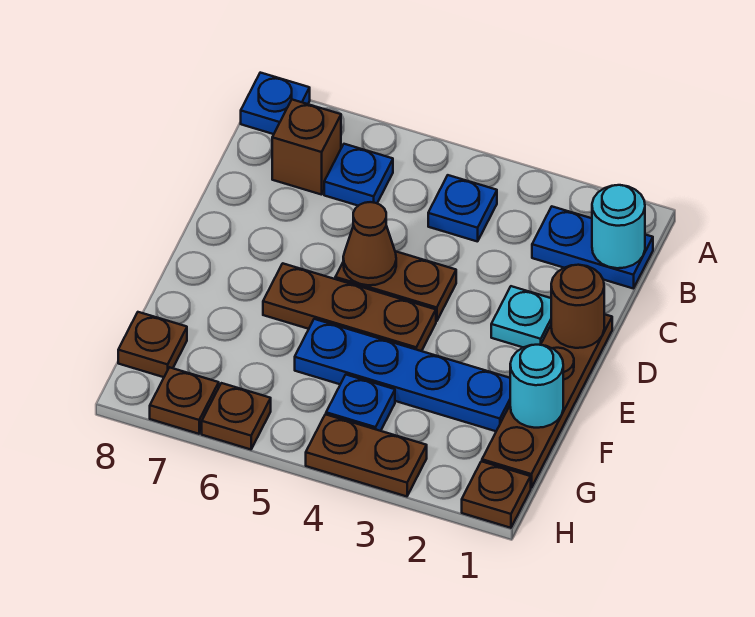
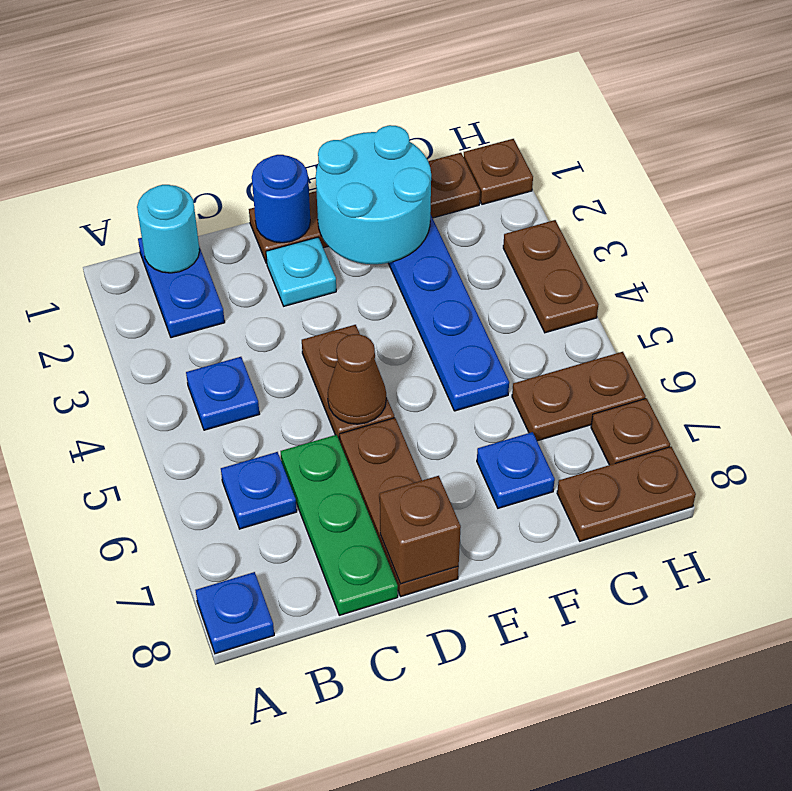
brown 1x1 brick [272,100,341,195] -> brown 1x1 brick moved to [380,476,461,584]
none -> green 1x3 plate [281,435,398,615]
brown 1x1 round brick [551,265,604,348] -> blue 1x1 round brick [252,155,310,243]
brown 1x3 plate [263,263,436,351] -> brown 1x3 plate moved to [340,418,459,596]
cyan 1x1 round brick [510,345,563,428] -> cyan 2x2 round brick [316,125,431,264]
blue 1x1 plate [326,375,395,431] -> blue 1x1 plate moved to [477,432,555,508]
brown 1x1 plate [118,312,187,377] -> brown 1x2 plate [557,447,696,541]
brown 1x1 plate [202,383,271,449] -> brown 1x2 plate [512,352,646,441]

